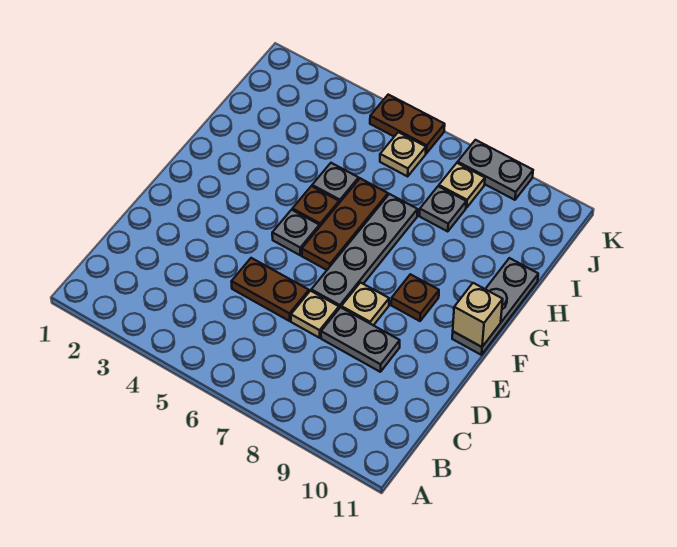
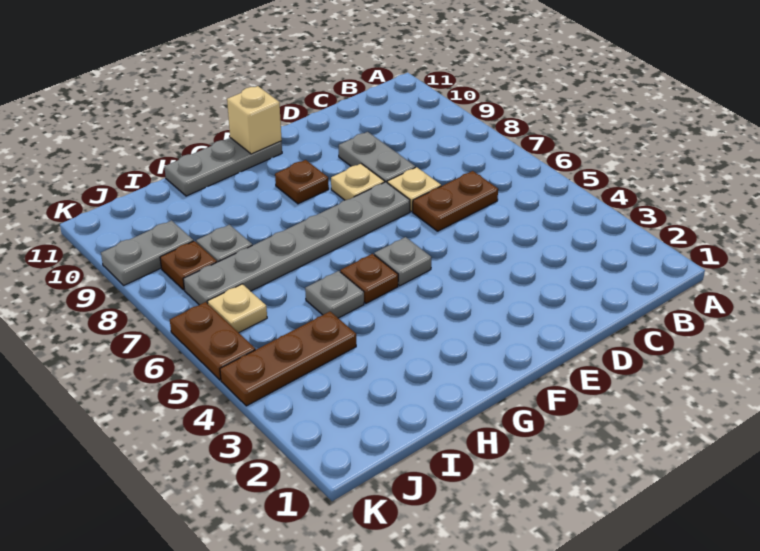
brown 1x2 plate [231,258,309,321] -> brown 1x2 plate turned to [413,171,498,231]
grey 1x4 plate [311,194,418,308] -> grey 1x6 plate [183,182,410,305]
brown 1x3 plate [302,178,388,270] -> brown 1x3 plate moved to [220,312,356,406]
tan 1x1 plate [439,163,485,208] -> brown 1x1 plate [160,241,217,290]
grey 1x2 plate [458,140,533,200] -> grey 1x2 plate turned to [101,220,193,285]

